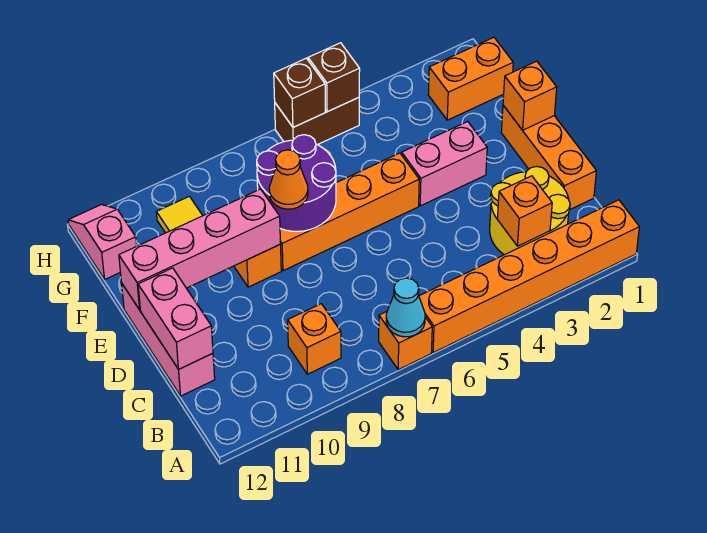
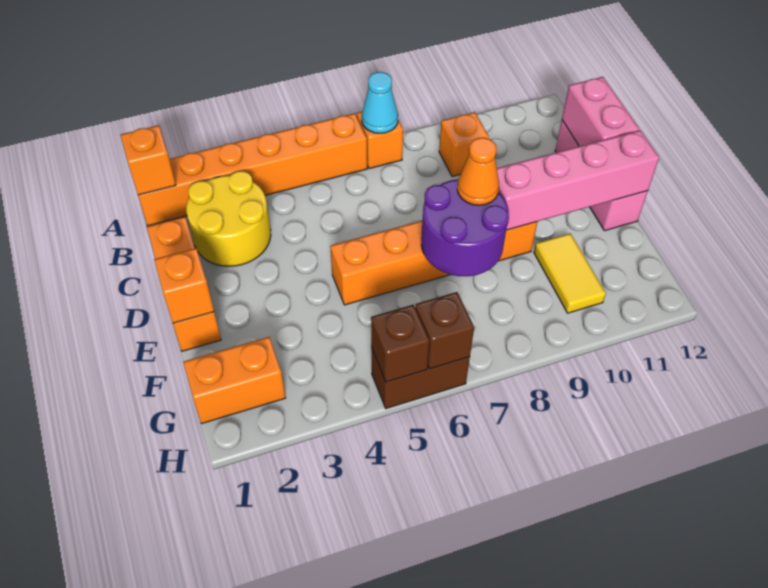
orange 1x1 brick [497,176,552,246] -> orange 1x1 brick moved to [121,125,176,195]
pink 1x2 brick [402,122,487,206] -> none
pink 1x2 slope [68,204,137,279] -> none

